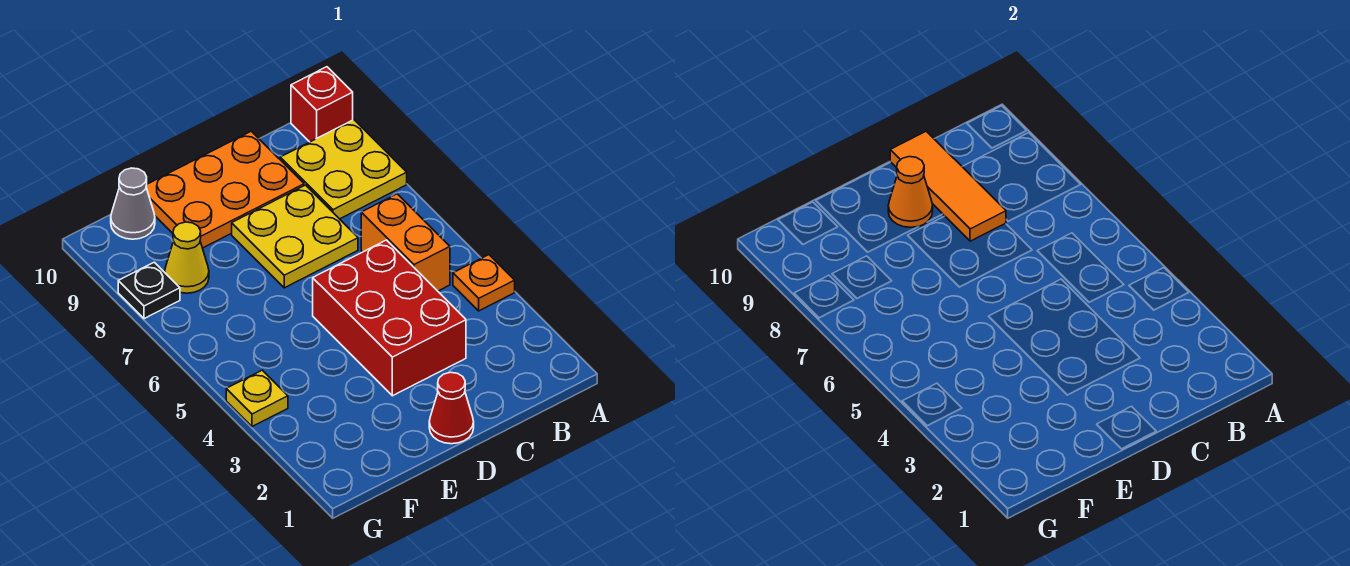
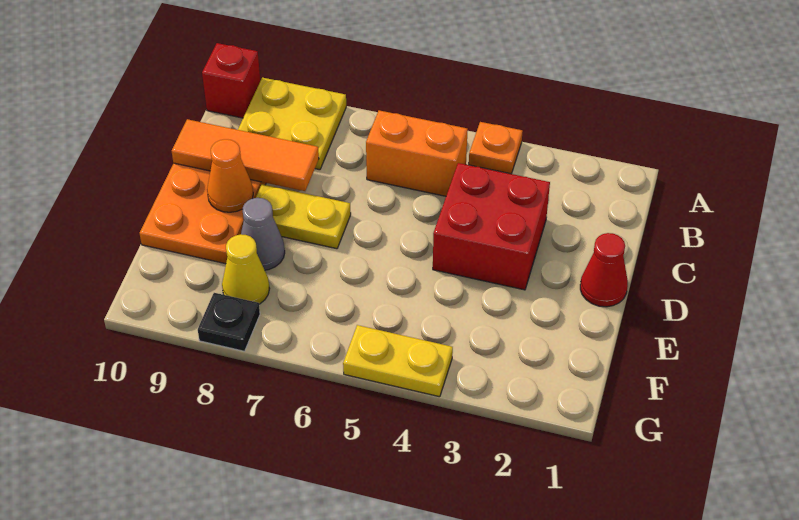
red 2x3 brick [313,240,466,396] -> red 2x2 brick [433,163,550,290]
yellow 2x2 plate [232,185,358,288] -> yellow 1x2 plate [256,184,351,249]
grey 1x1 cone [111,168,155,239] -> grey 1x1 cone moved to [241,198,285,270]
yellow 1x1 plate [226,370,288,427] -> yellow 1x2 plate [343,325,453,397]

